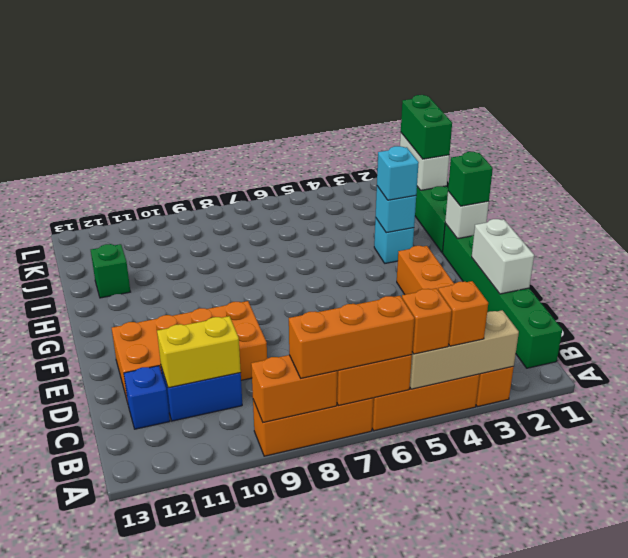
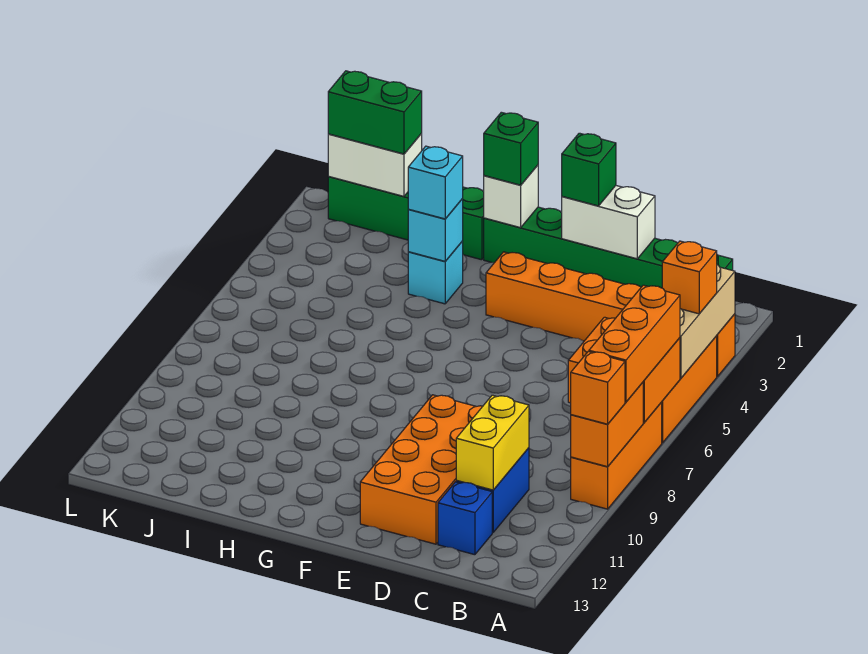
orange 1x1 brick [402,288,452,354] -> orange 1x1 brick moved to [571,352,625,424]
green 1x1 brick [91,244,130,298] -> green 1x1 brick moved to [562,133,616,206]

